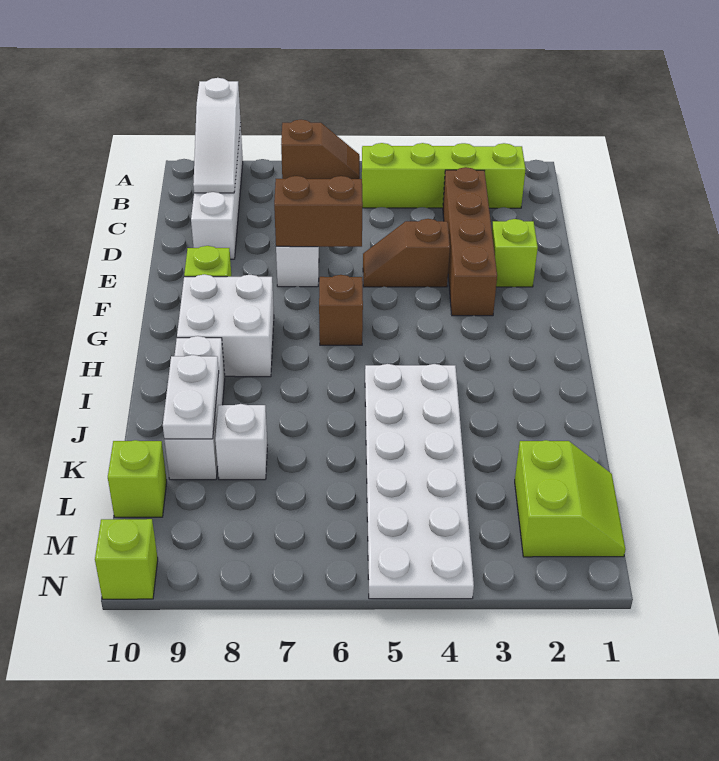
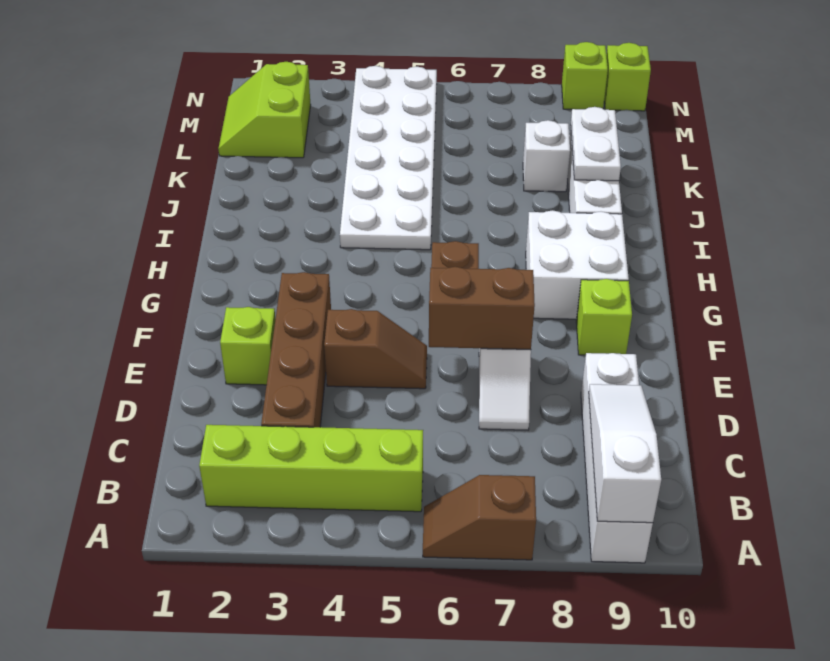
lime 1x1 brick [108,440,167,517] -> lime 1x1 brick moved to [562,42,608,109]

